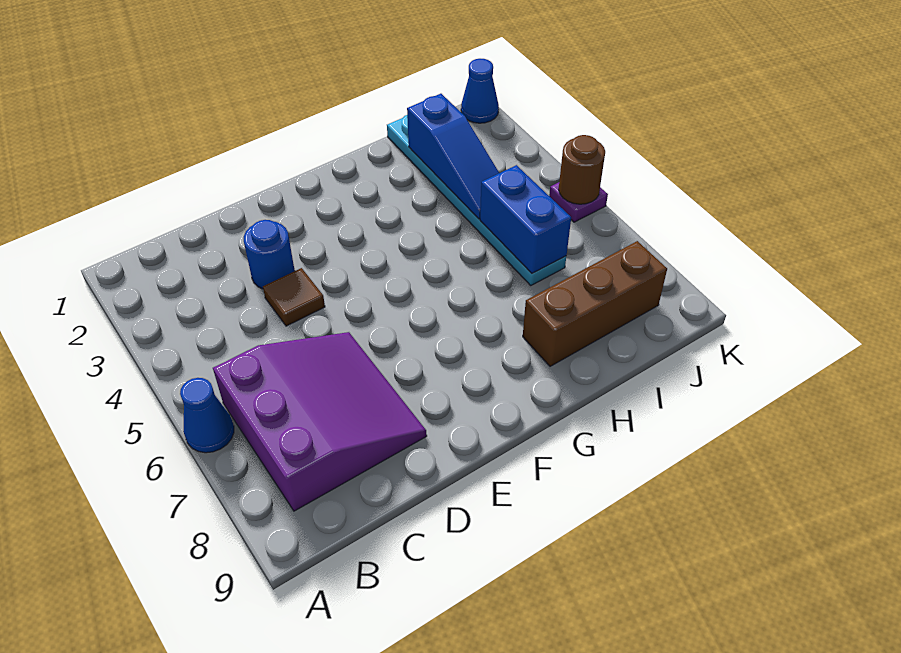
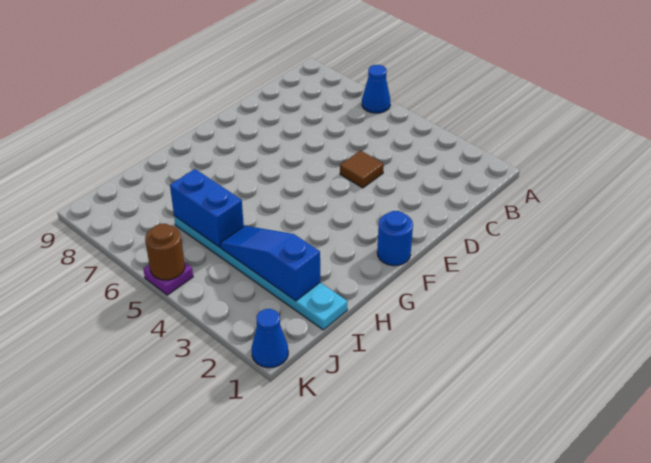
purple 3x3 slope [213,332,427,511] -> none
blue 1x1 round brick [244,220,294,289] -> blue 1x1 round brick moved to [377,211,413,266]
brown 1x3 brick [523,241,667,366] -> none

